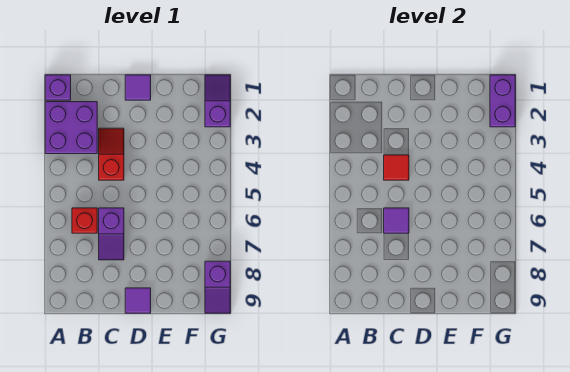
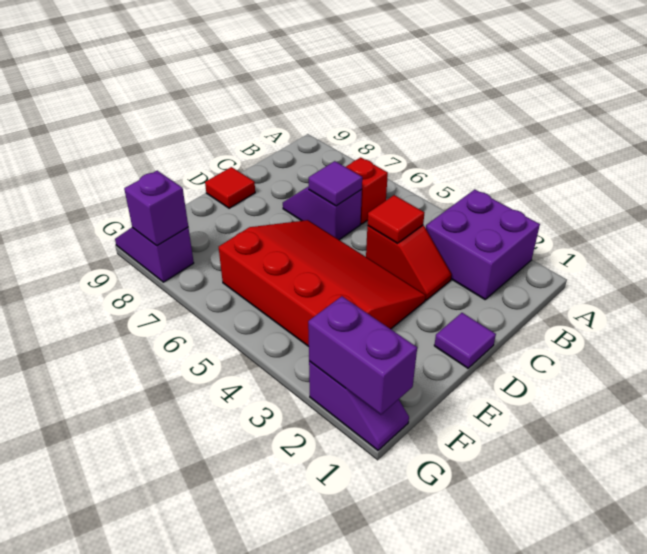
purple 1x1 brick [45,75,71,100] -> purple 1x1 brick moved to [124,171,188,246]
none -> red 3x4 slope [219,220,426,347]
purple 1x1 tile [125,288,151,313] -> red 1x1 tile [205,167,255,208]

